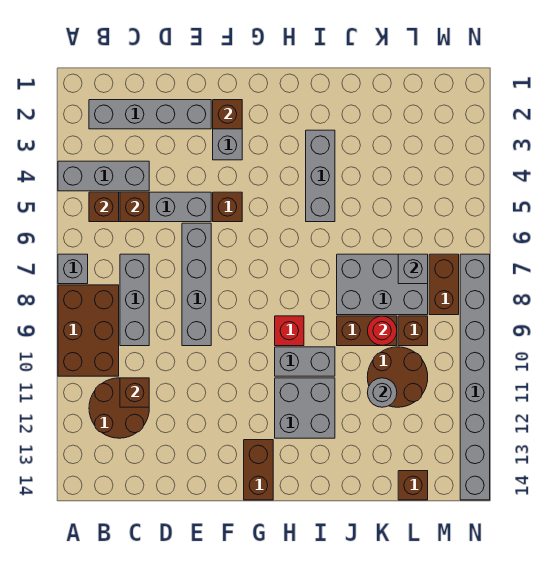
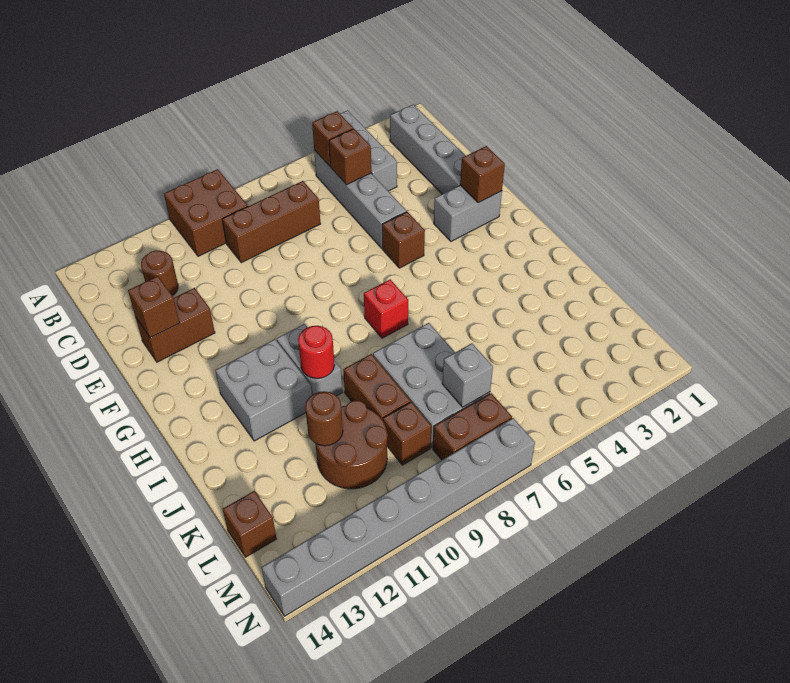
grey 1x1 brick [58,254,88,284] -> none
brown 2x3 brick [58,285,119,376] -> brown 2x2 brick [164,169,248,256]
brown 2x2 round brick [89,378,149,438] -> brown 1x1 round brick [141,251,178,296]
grey 1x3 brick [120,254,149,346] -> brown 1x3 brick [222,181,321,263]
brown 1x1 brick [120,378,149,407] -> brown 1x1 brick moved to [128,276,179,338]
grey 1x4 brick [182,223,211,346] -> none
brown 1x2 brick [244,440,273,500] -> brown 1x2 brick moved to [136,288,215,362]
red 1x1 brick [275,316,304,346] -> red 1x1 brick moved to [364,279,408,338]
grey 1x3 brick [306,130,335,222] -> none
red 1x1 round brick [367,316,397,346] -> red 1x1 round brick moved to [298,326,334,378]
grey 1x1 round brick [367,378,397,407] -> brown 1x1 round brick [305,391,343,446]

